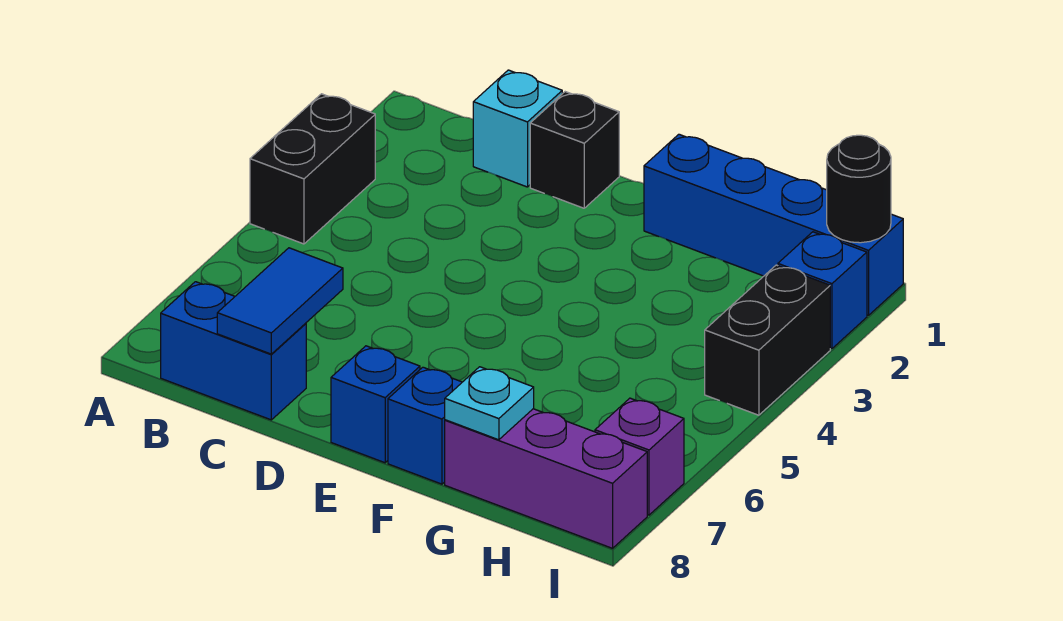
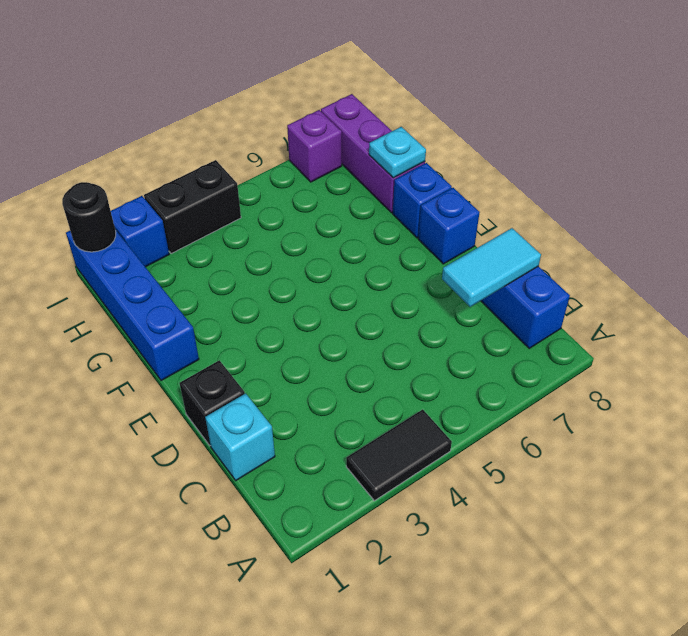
black 1x2 brick [250,94,375,244] -> black 1x2 tile [346,409,452,501]
blue 1x2 tile [217,248,343,354] -> cyan 1x2 tile [442,228,541,307]

